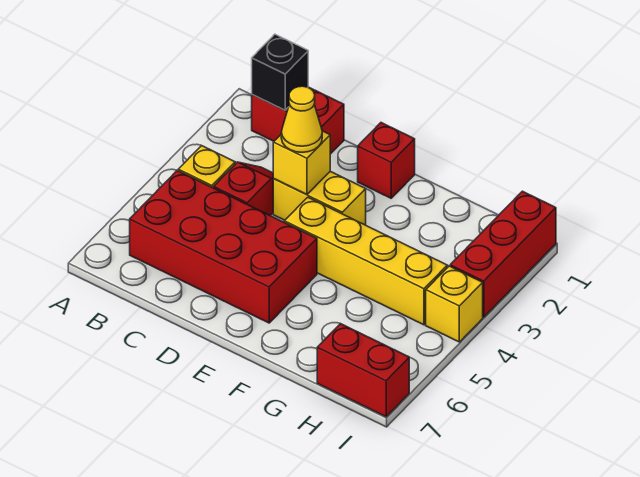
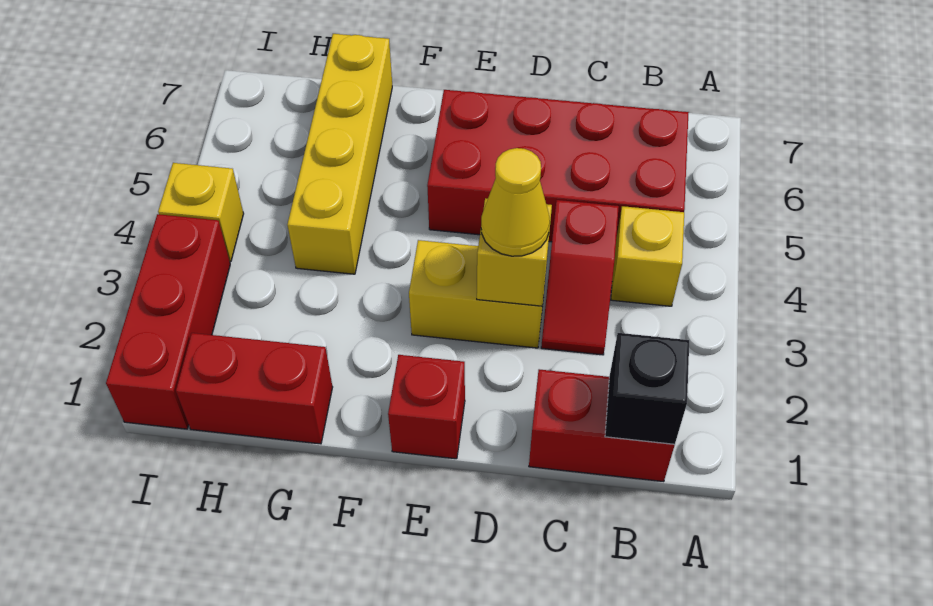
yellow 1x4 brick [284,197,447,325] -> yellow 1x4 brick turned to [287,34,392,274]
red 1x2 brick [317,324,409,417] -> red 1x2 brick moved to [176,333,333,444]

